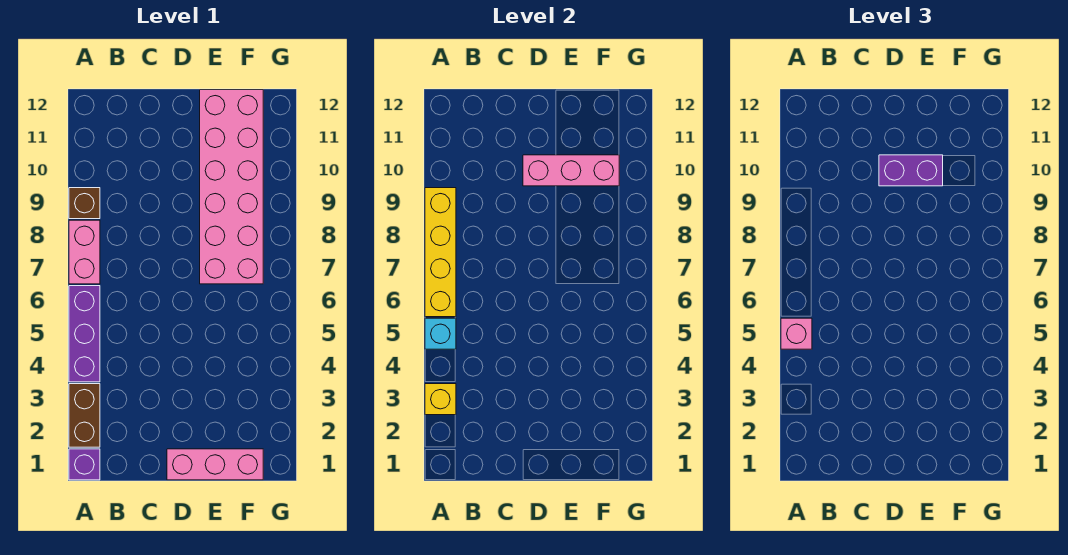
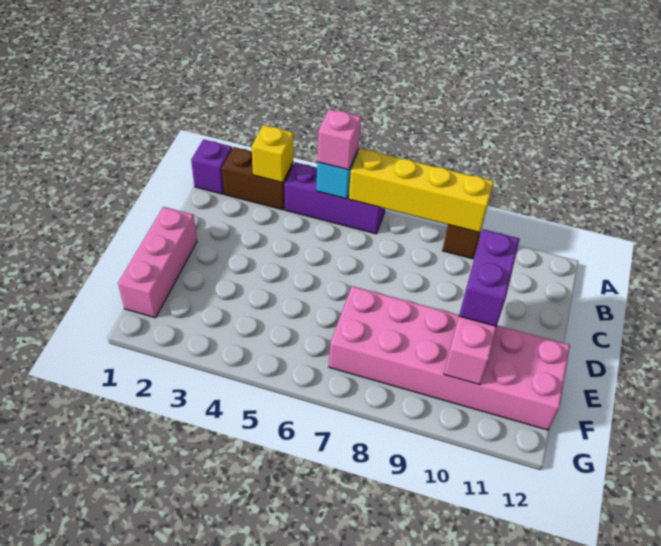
pink 1x2 brick [69,220,100,284] -> none

